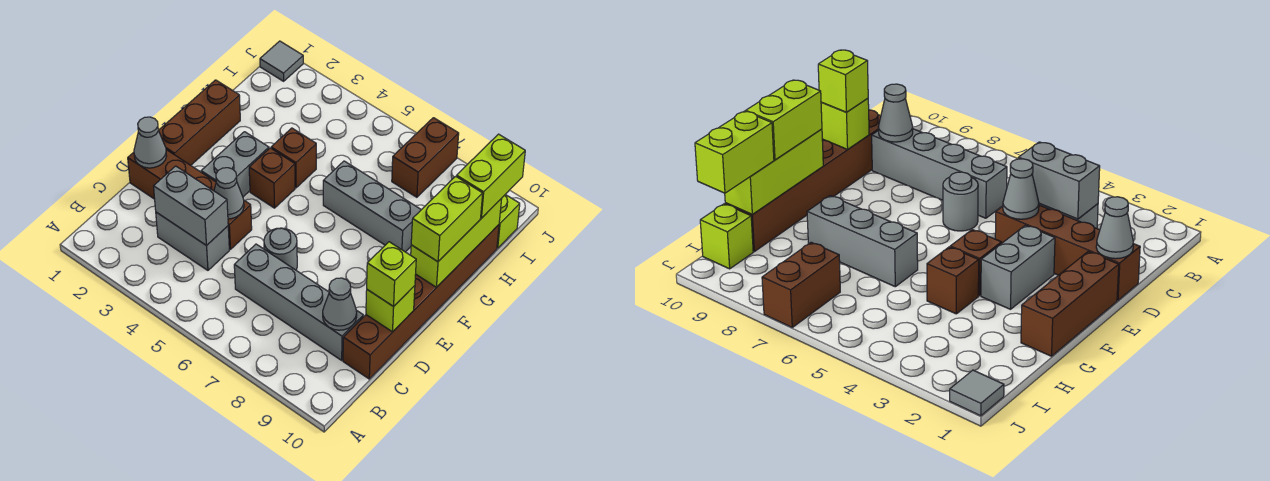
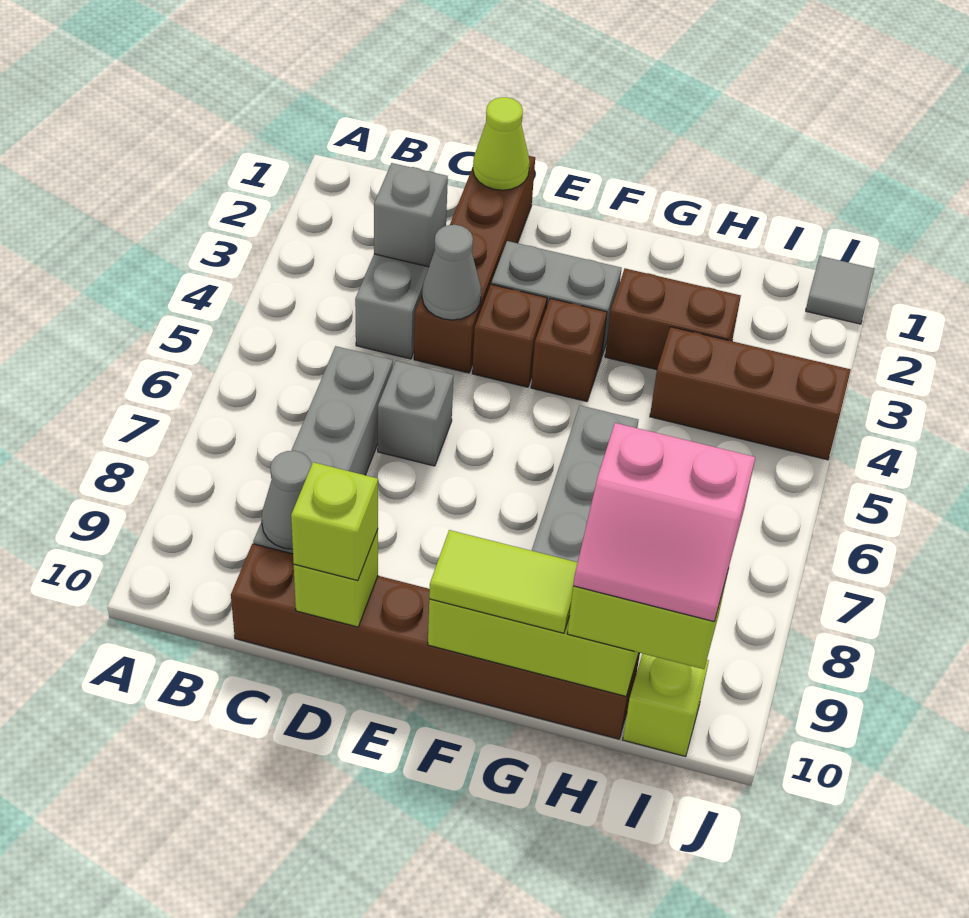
grey 1x2 brick [154,166,228,246] -> grey 1x1 brick [374,163,448,267]
grey 1x1 cone [134,117,166,168] -> lime 1x1 cone [473,97,530,190]
grey 1x1 round brick [264,228,297,270] -> grey 1x1 brick [378,361,454,466]
brown 1x3 brick [158,80,240,165] -> brown 1x3 brick moved to [650,327,851,460]
lime 1x2 brick [411,176,483,262] -> lime 1x2 tile [429,530,578,633]
brown 1x1 brick [271,128,316,188] -> brown 1x1 brick moved to [472,284,547,387]
none -> pink 2x2 slope [573,423,755,621]
brown 1x2 brick [392,118,459,197] -> brown 1x2 brick moved to [605,269,741,370]

